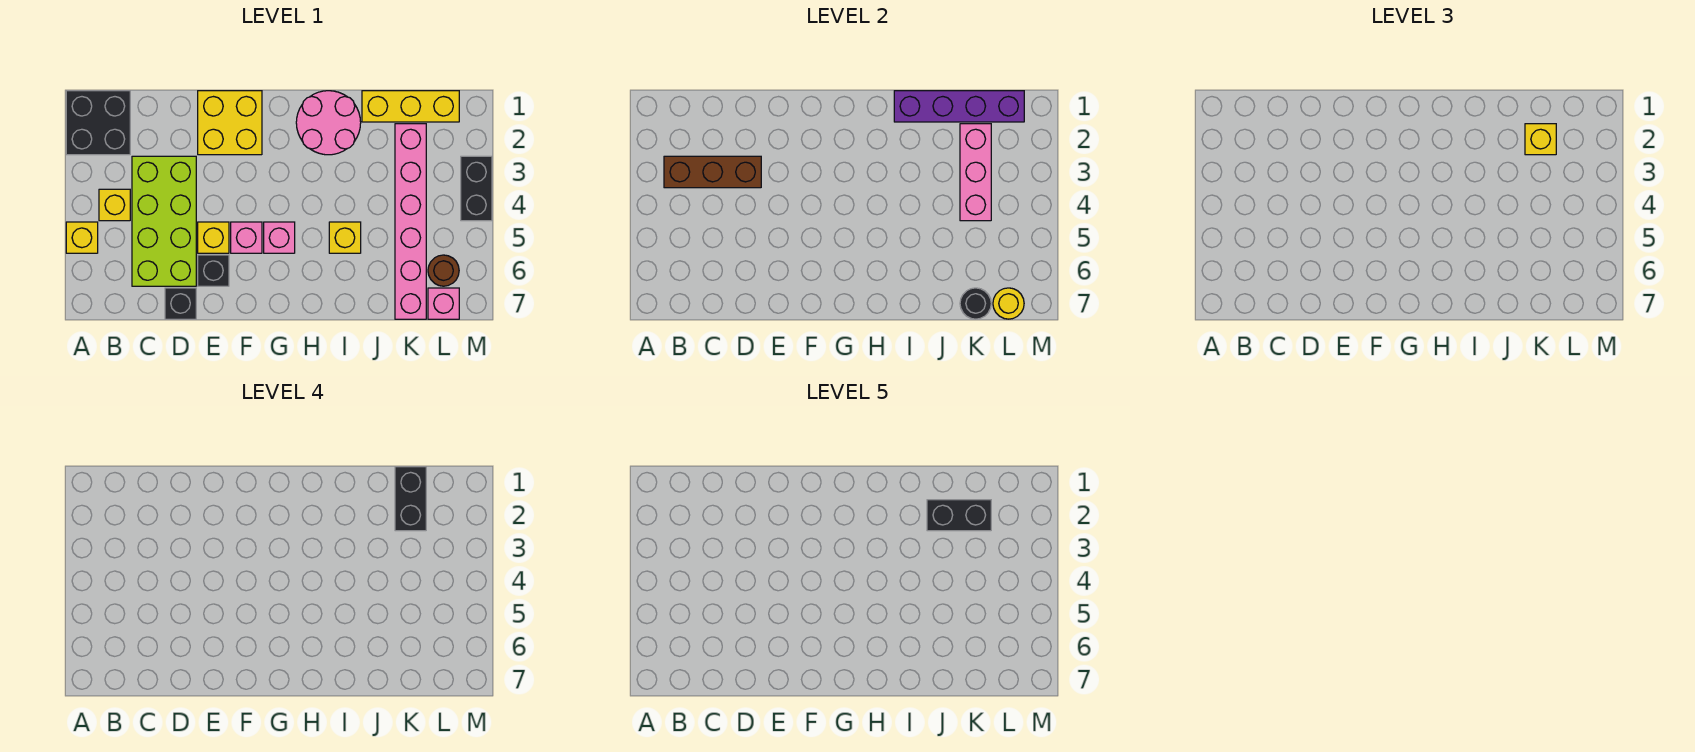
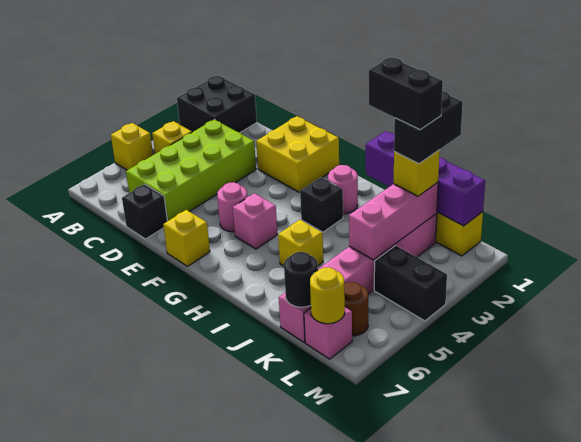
brown 1x3 brick [664,156,761,188] -> none
yellow 1x1 brick [198,222,229,253] -> yellow 1x1 brick moved to [163,210,210,266]
black 1x1 brick [198,255,229,286] -> black 1x1 brick moved to [300,177,343,232]
pink 1x1 brick [231,222,262,253] -> pink 1x1 round brick [217,182,247,232]
pink 2x2 round brick [296,91,361,155] -> pink 1x1 round brick [328,165,358,214]
black 1x2 brick [461,156,492,221] -> black 1x2 brick turned to [374,246,447,321]

